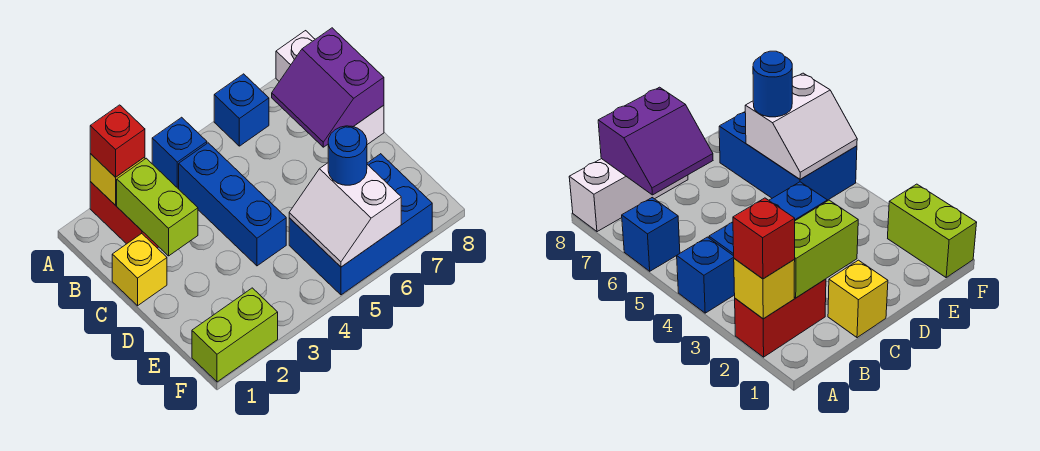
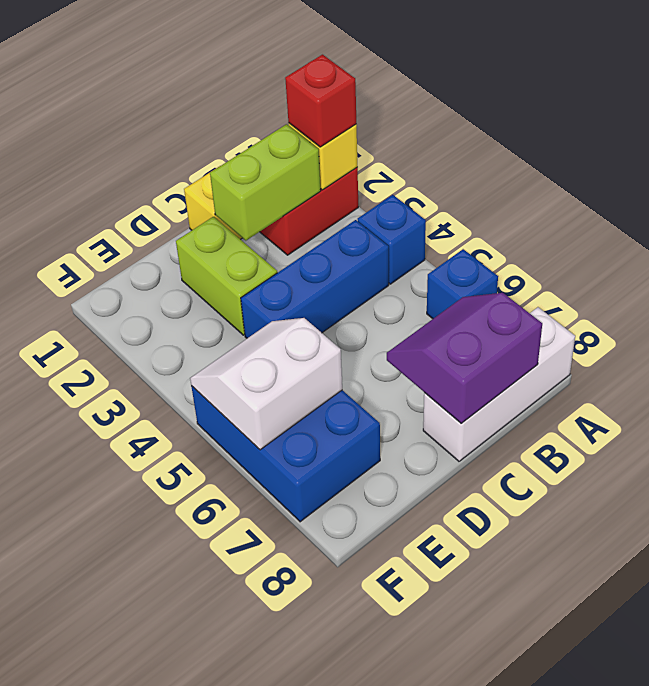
blue 1x1 round brick [328,126,367,185] -> none
lime 1x2 brick [192,288,278,382] -> lime 1x2 brick moved to [176,217,277,335]

